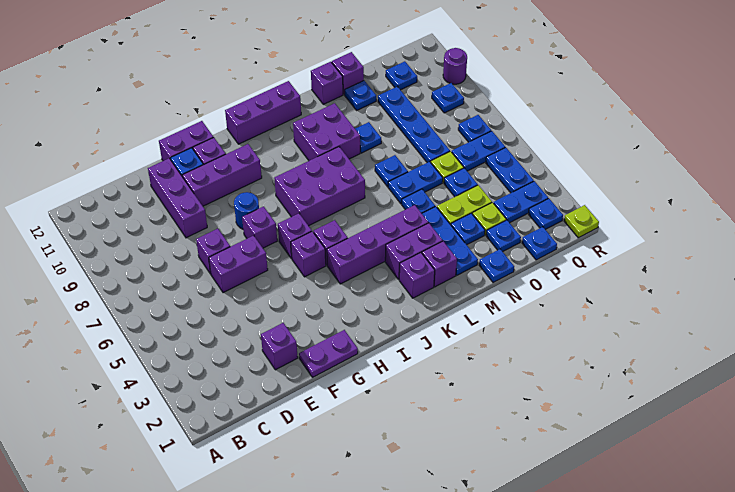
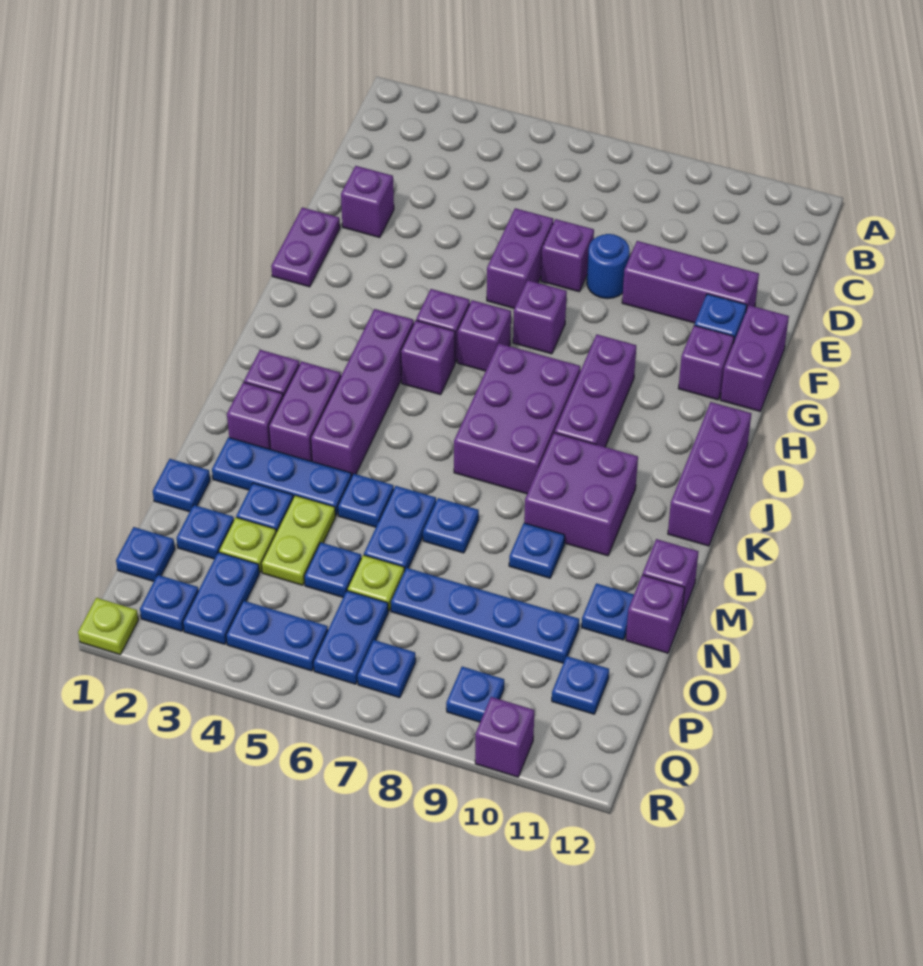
purple 1x3 brick [182,144,262,206] -> purple 1x3 brick moved to [555,335,636,447]
blue 1x1 round brick [234,192,259,229] -> blue 1x1 round brick moved to [587,234,630,299]
purple 1x1 round brick [443,48,467,84] -> purple 1x1 brick [475,697,534,777]

